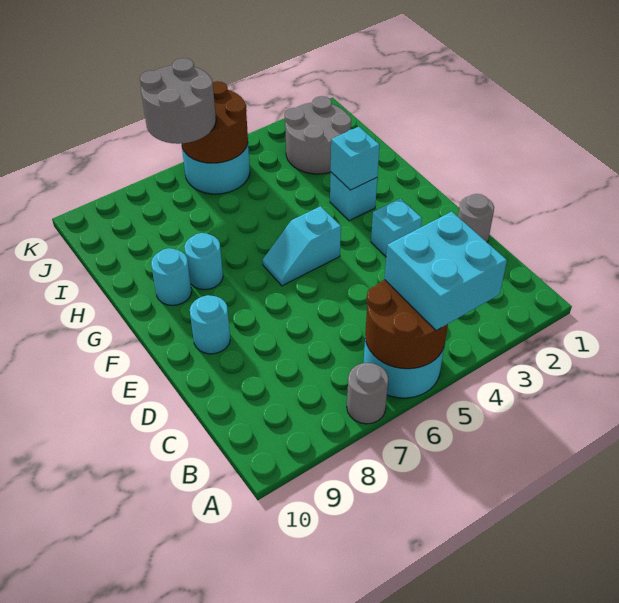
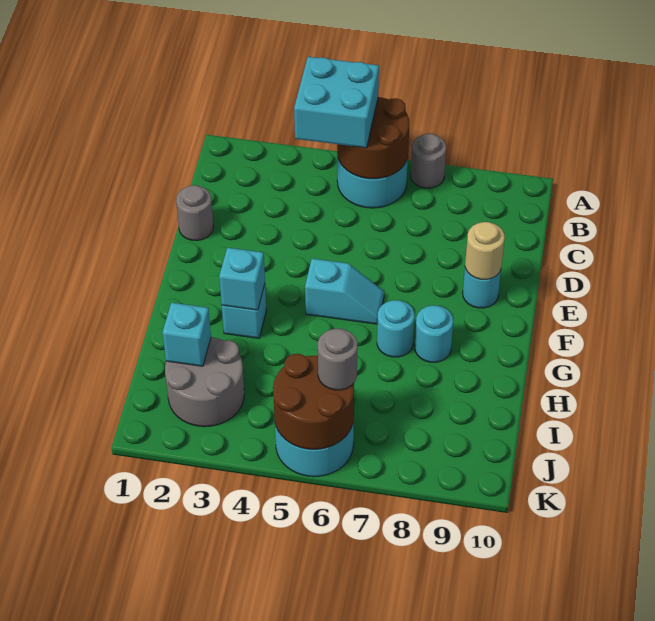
cyan 1x1 brick [371,198,422,256] -> cyan 1x1 brick moved to [162,303,211,366]
none -> tan 1x1 round brick [465,222,505,279]
cyan 1x1 round brick [151,248,192,305] -> cyan 1x1 round brick moved to [377,300,414,357]
grey 2x2 round brick [140,58,216,144] -> grey 1x1 round brick [318,329,358,390]

